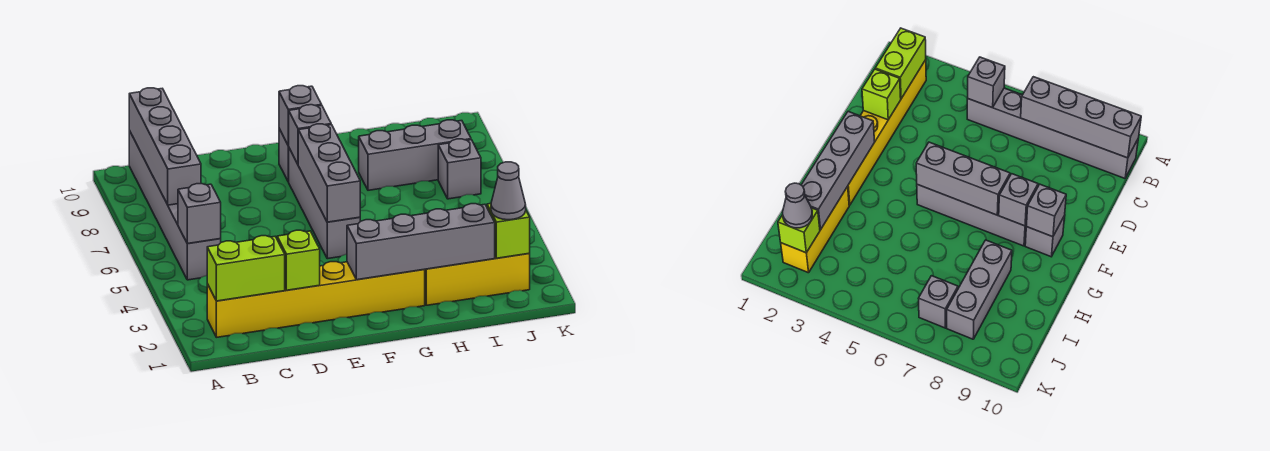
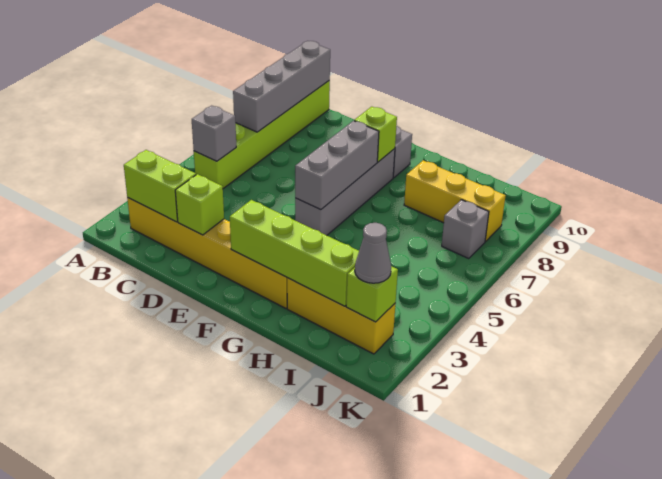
grey 1x6 brick [129,131,221,280] -> lime 1x6 brick [194,81,330,189]
grey 1x4 brick [347,204,495,280] -> lime 1x4 brick [230,200,359,306]
grey 1x1 brick [288,105,331,164] -> lime 1x1 brick [354,107,397,162]
grey 1x1 brick [279,86,321,145] -> none
grey 1x3 brick [359,120,471,190] -> yellow 1x3 brick [404,160,506,241]

